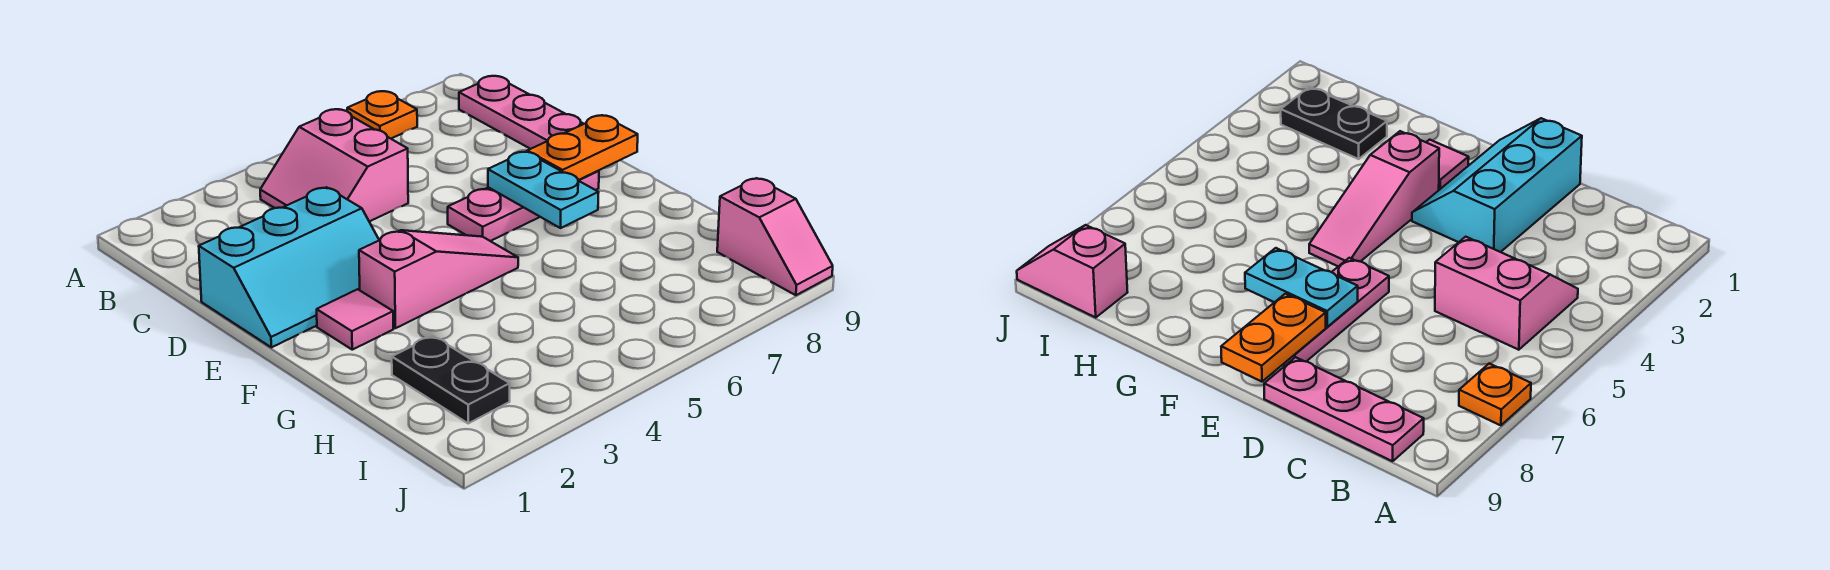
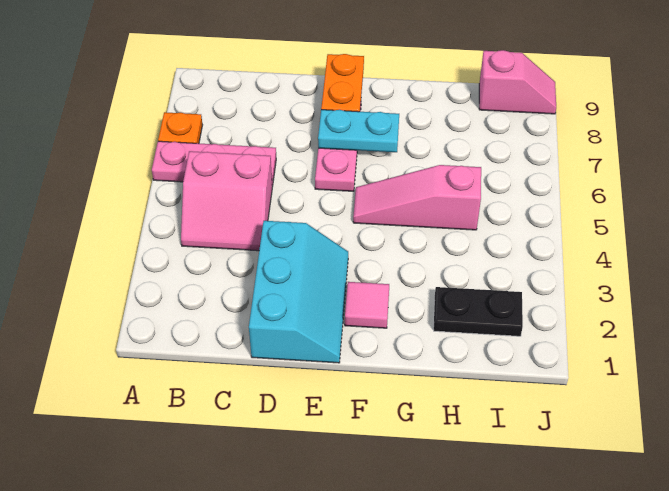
pink 1x3 plate [459,76,583,149] -> pink 1x3 plate moved to [152,141,276,187]
pink 1x3 slope [359,230,518,328] -> pink 1x3 slope turned to [353,165,481,230]

